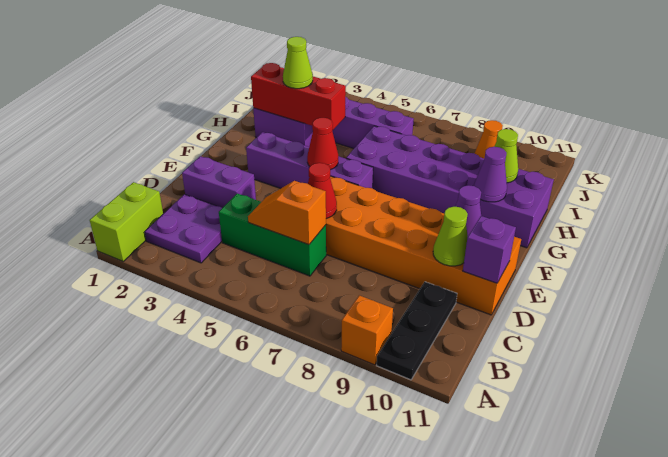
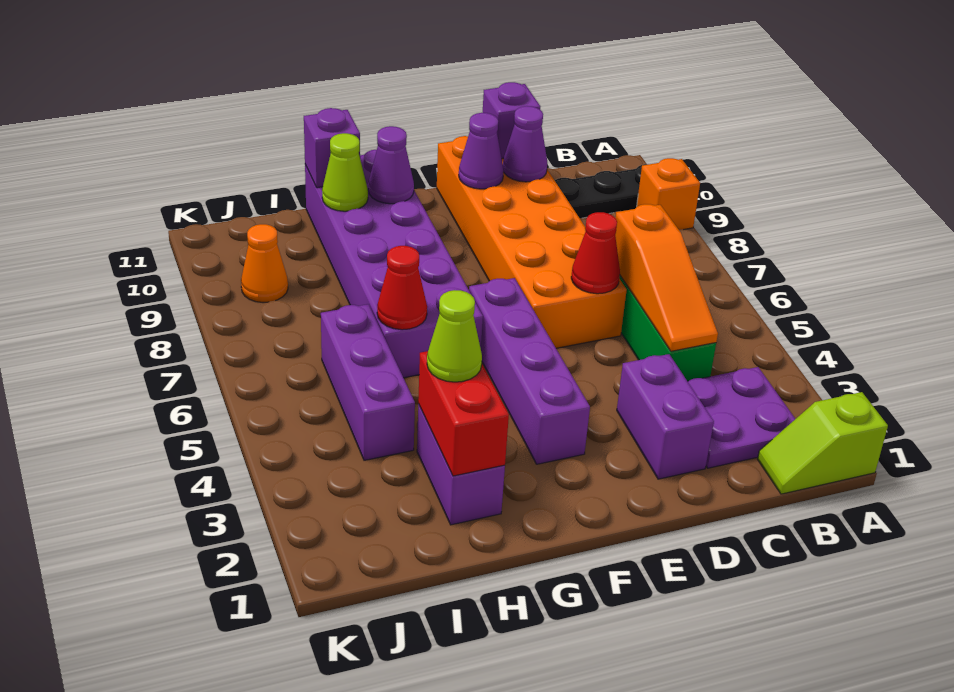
lime 1x2 brick [90,182,163,261] -> lime 1x2 slope [758,392,888,494]
orange 1x2 slope [248,181,326,245] -> orange 1x3 slope [615,204,718,351]
lime 1x1 cone [433,207,468,266] -> purple 1x1 cone [503,106,547,182]
red 1x1 cone [307,118,338,170] -> red 1x1 cone moved to [377,246,427,330]
red 1x3 brick [251,63,346,131] -> red 1x2 brick [418,351,509,476]
none -> purple 1x1 brick [304,108,360,188]

